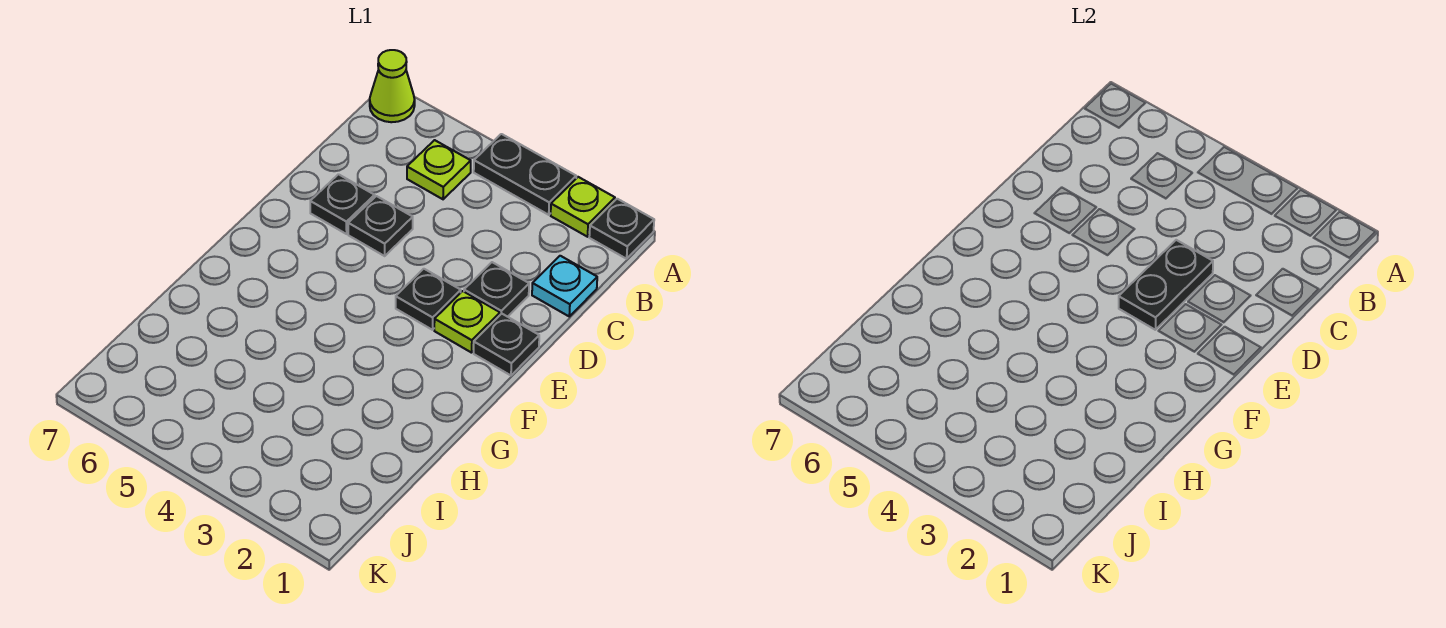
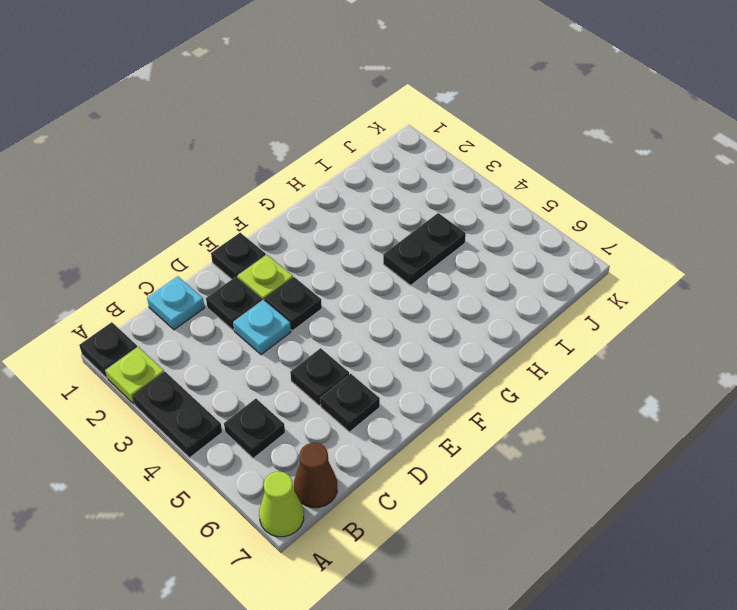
lime 1x1 plate [407,140,471,199] -> black 1x1 plate [224,399,285,458]
none -> brown 1x1 cone [294,443,337,508]
none -> cyan 1x1 plate [233,300,291,355]
black 1x2 plate [1119,240,1213,330] -> black 1x2 plate moved to [383,213,466,285]

